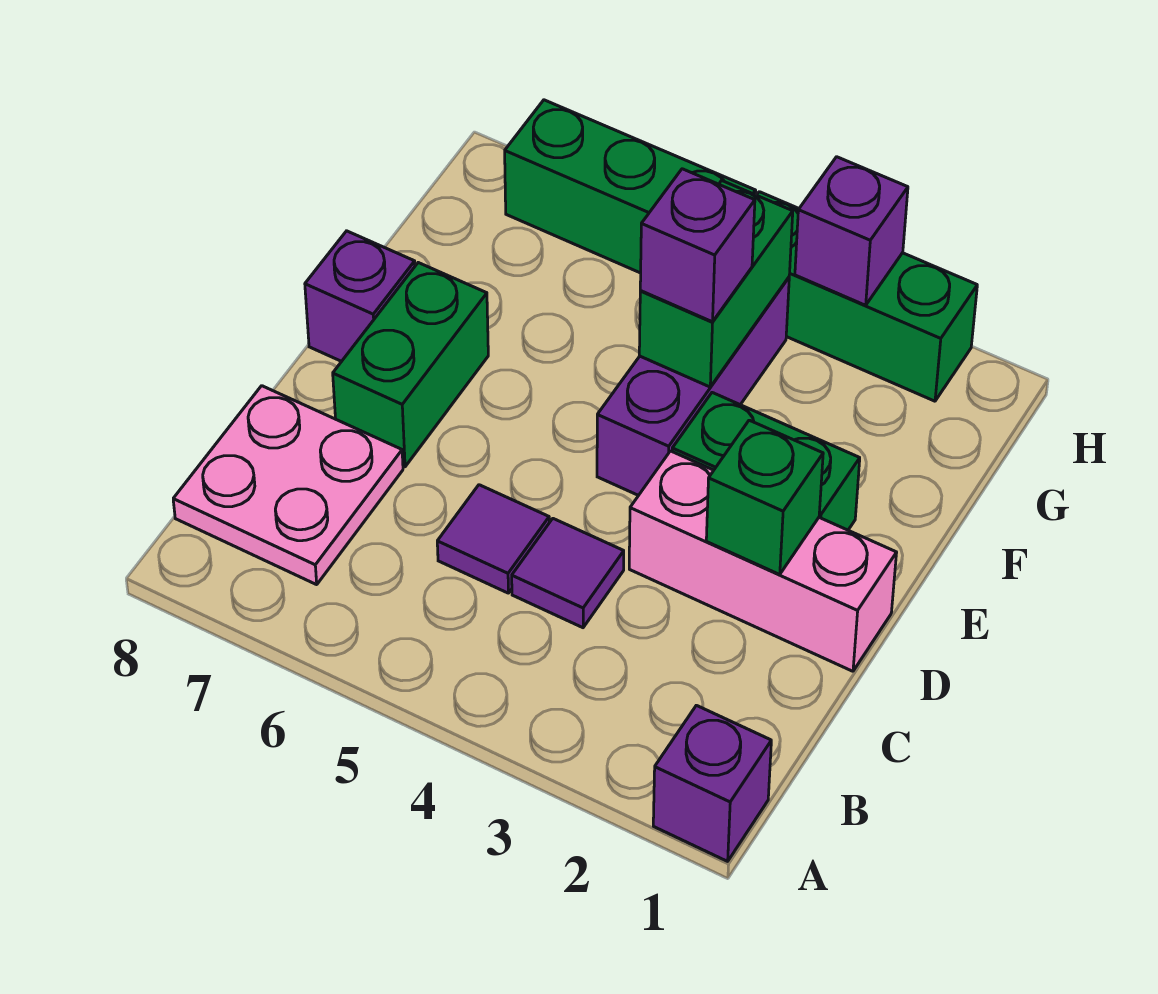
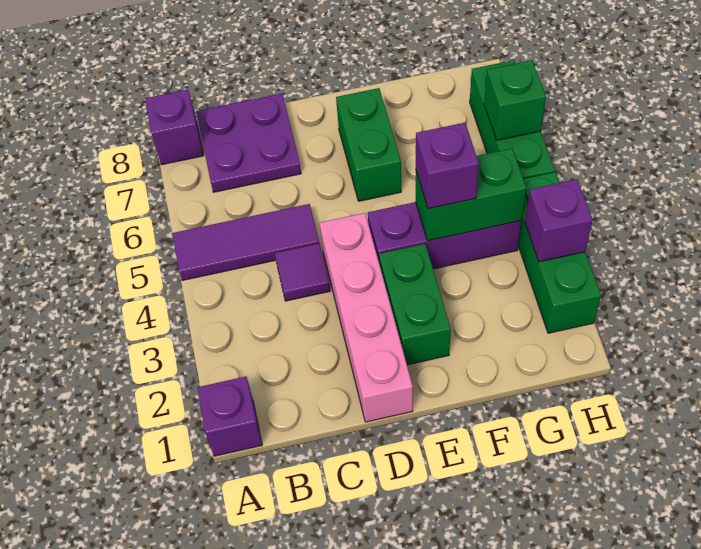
pink 2x2 plate [173,386,403,585] -> purple 2x2 plate [196,94,301,192]
purple 1x1 tile [437,485,549,593] -> purple 1x3 tile [172,204,319,281]
pink 1x3 brick [629,451,897,671] -> pink 1x4 brick [320,213,413,422]
green 1x1 brick [706,420,823,574] -> green 1x1 brick moved to [484,60,546,140]
green 1x2 brick [333,263,488,467] -> green 1x2 brick turned to [336,88,401,201]
purple 1x1 brick [305,231,415,361] -> purple 1x1 brick moved to [145,90,203,165]

